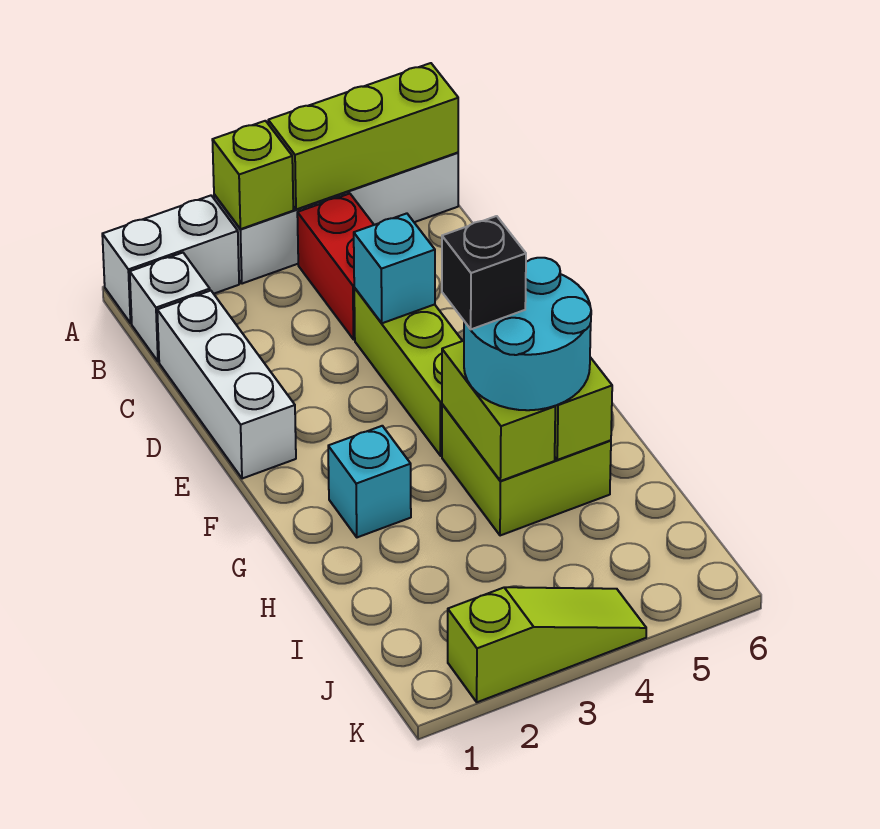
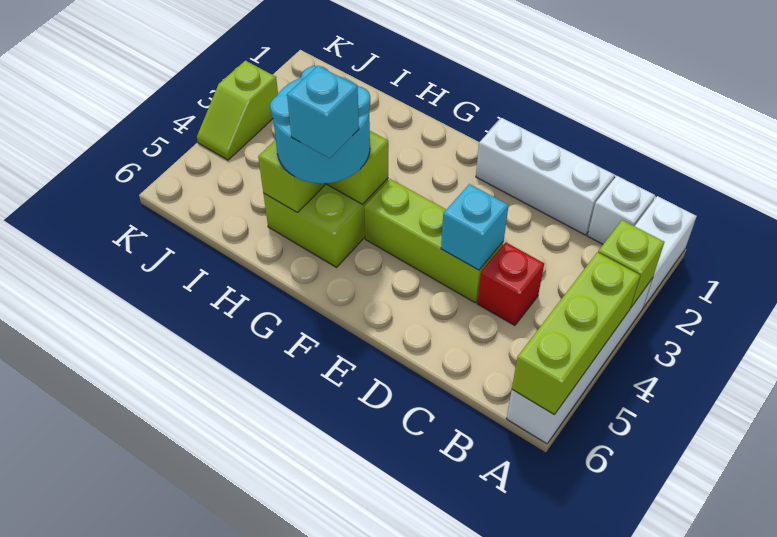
red 1x2 brick [297,194,374,339] -> red 1x1 brick [477,242,544,326]
cyan 1x1 brick [328,426,411,537] -> cyan 1x1 brick moved to [287,66,359,158]
black 1x1 brick [442,216,526,329] -> none
lime 1x3 slope [448,587,646,702] -> lime 1x2 slope [197,61,278,160]

